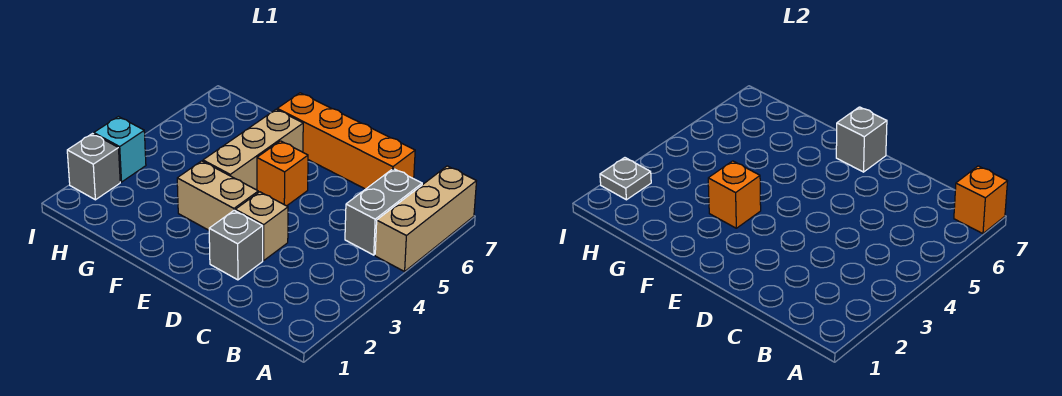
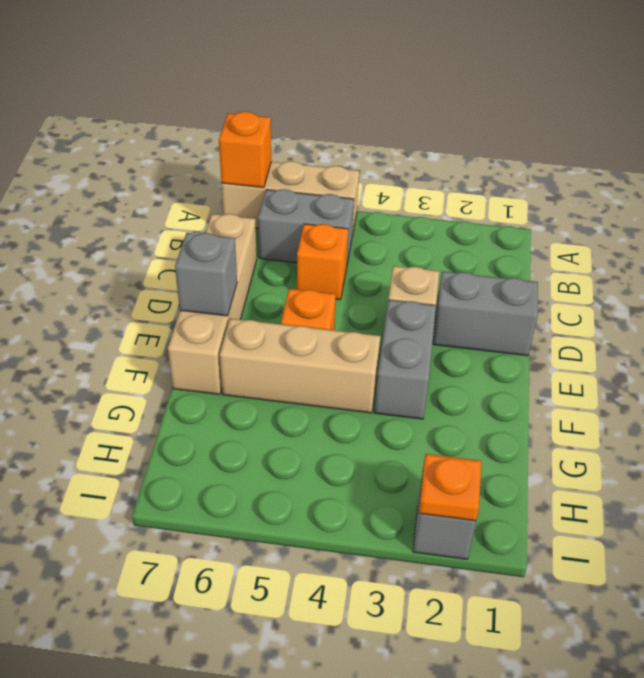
orange 1x4 brick [277,93,415,189] -> tan 1x4 brick [168,214,257,394]
grey 1x1 brick [209,210,263,280] -> grey 1x2 brick [433,271,538,356]
tan 1x2 brick [177,161,258,230] -> grey 1x2 brick [375,300,436,419]
orange 1x1 brick [708,161,761,228] -> orange 1x1 brick moved to [297,224,348,300]
grey 1x1 plate [600,158,651,200] -> orange 1x1 plate [419,454,481,521]
cyan 1x1 brick [94,117,146,182] -> none

